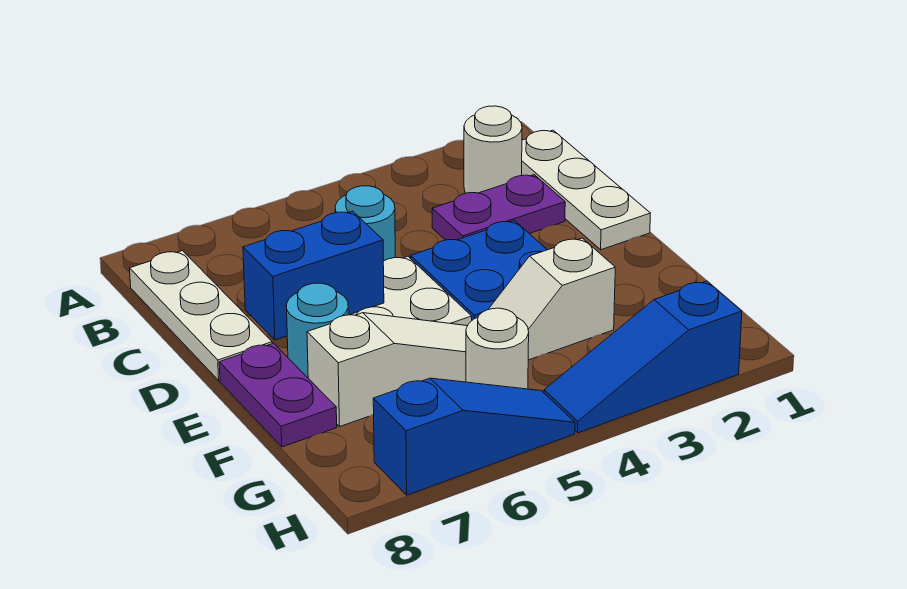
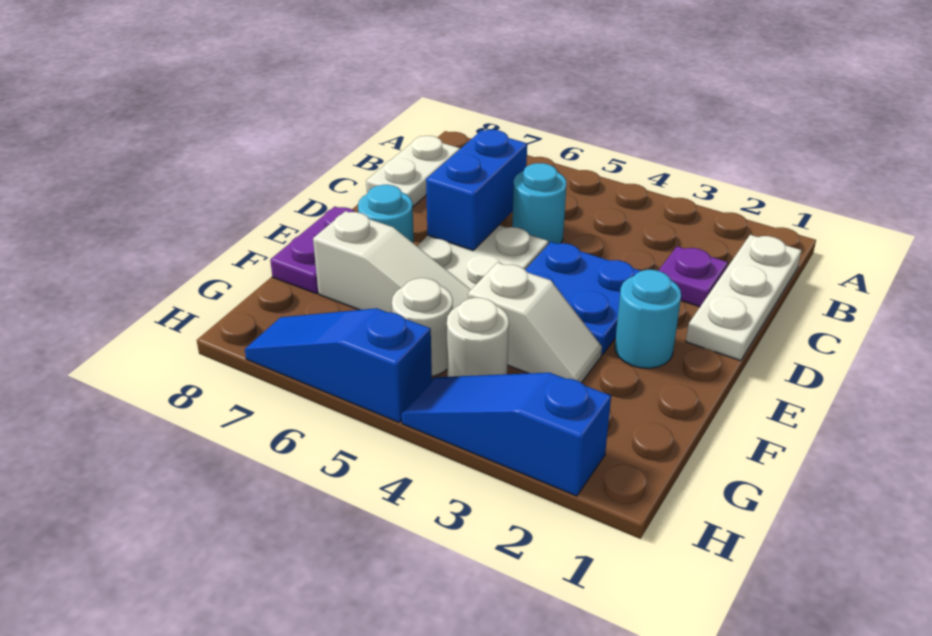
white 1x1 round brick [464,106,522,193] -> white 1x1 round brick moved to [447,298,509,377]
white 1x3 plate [130,251,272,380] -> white 1x2 plate [366,136,460,207]
purple 1x2 plate [432,175,565,240] -> purple 1x1 plate [658,246,728,307]
blue 1x2 brick [243,211,384,340] -> blue 1x2 brick turned to [426,130,527,250]
none -> cyan 1x1 round brick [615,270,681,368]
white 1x2 slope [488,238,615,360] -> white 1x2 slope turned to [468,262,602,383]
blue 1x3 slope [373,378,575,495] -> blue 1x3 slope turned to [245,308,432,422]

